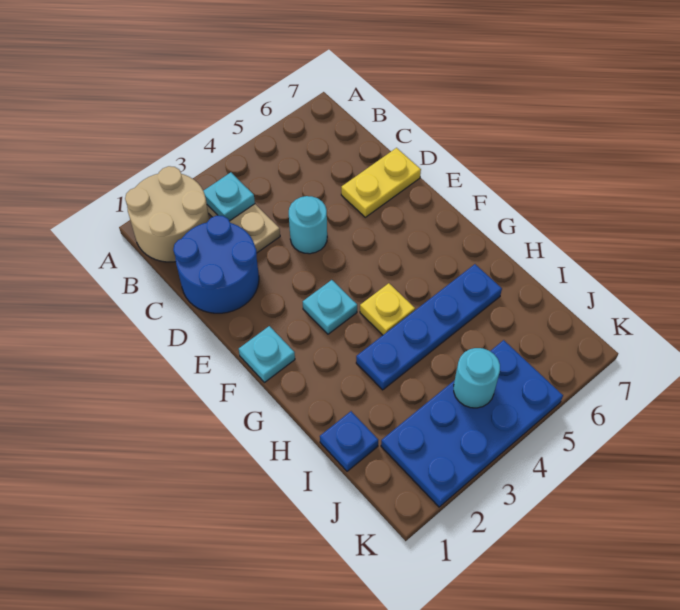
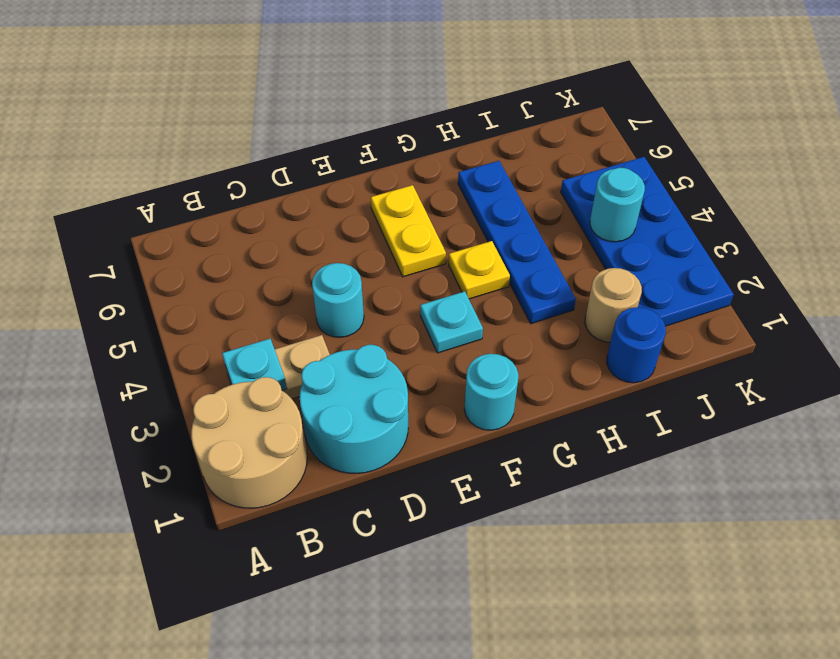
blue 2x2 round brick [173,215,259,313] -> cyan 2x2 round brick [300,345,408,473]
yellow 1x2 plate [341,148,421,217] -> yellow 1x2 plate moved to [371,185,446,277]
cyan 1x1 plate [239,326,295,383] -> cyan 1x1 round brick [464,354,518,430]
blue 1x1 plate [320,411,378,471] -> blue 1x1 round brick [607,307,666,383]
none -> tan 1x1 round brick [585,268,642,342]

